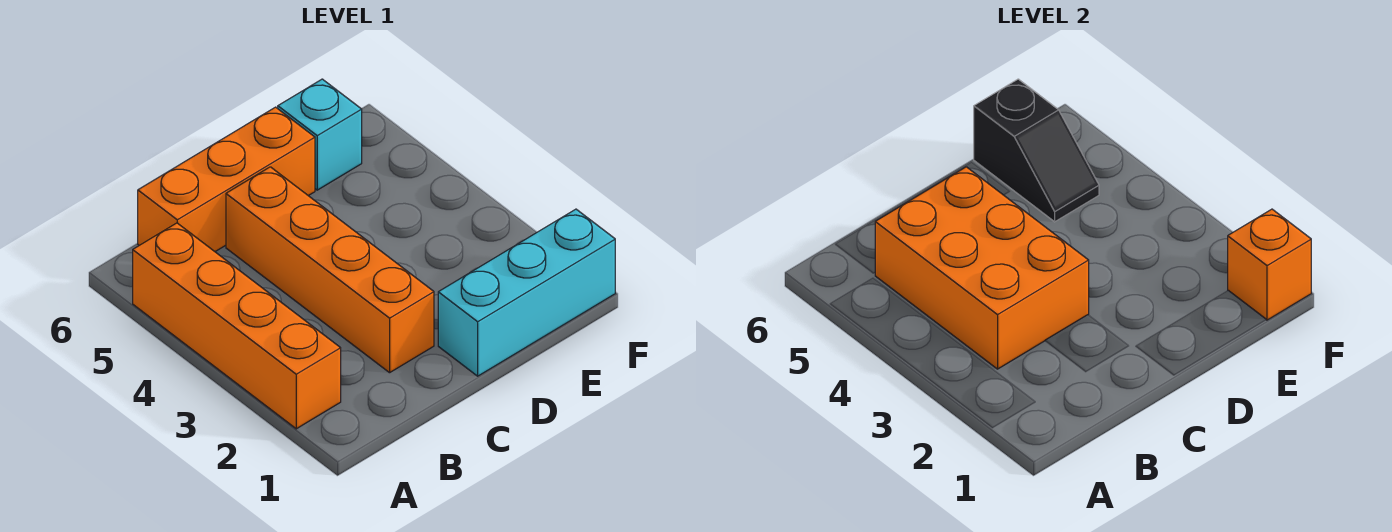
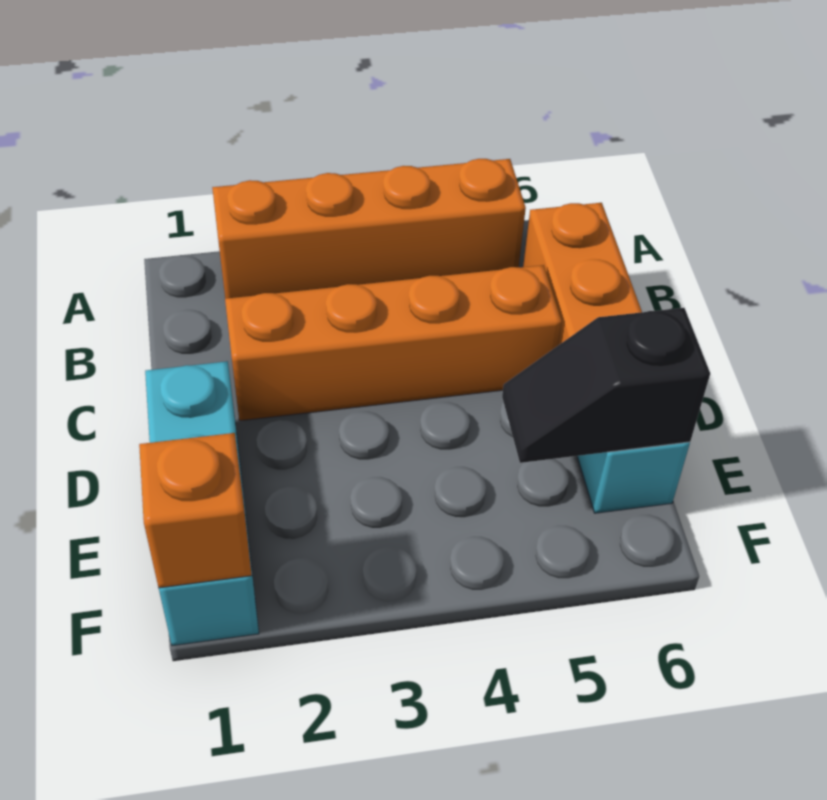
orange 2x3 brick [875,167,1089,369] -> none

